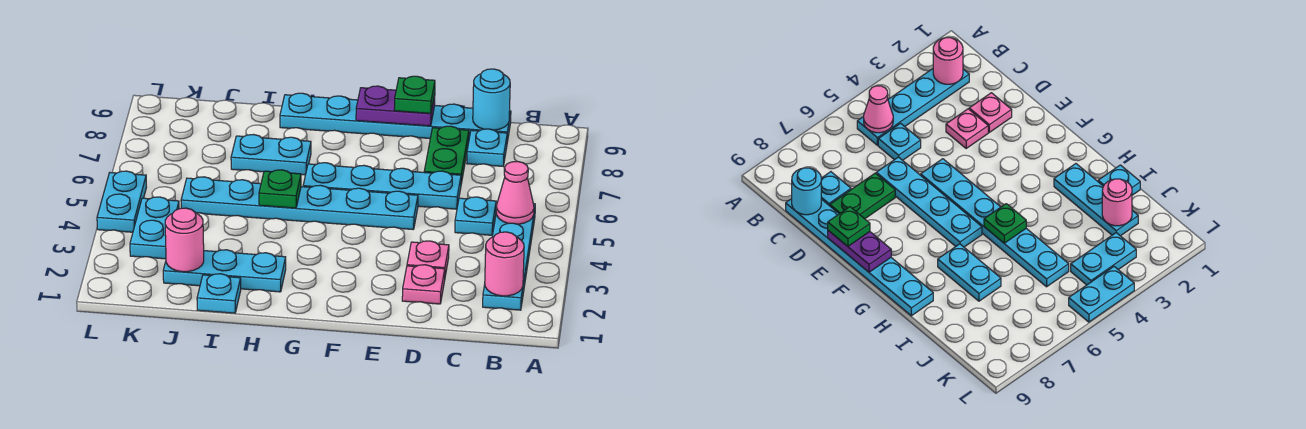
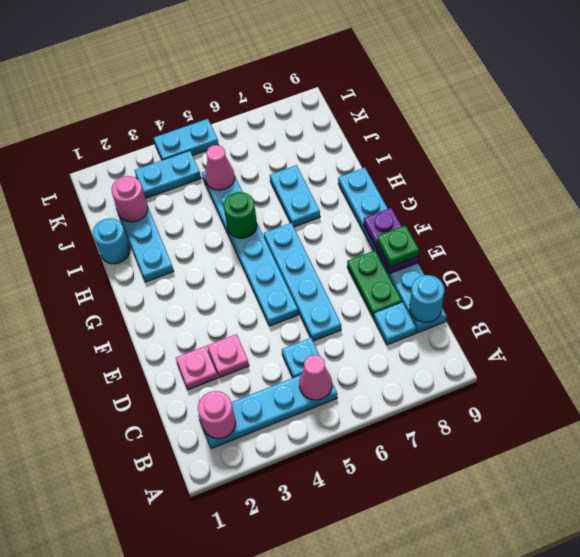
green 1x2 plate [424,126,469,184] -> green 1x2 plate turned to [347,251,402,318]
green 1x1 plate [259,170,301,208] -> green 1x1 round brick [224,192,257,238]
cyan 1x1 plate [197,274,241,313] -> cyan 1x1 round brick [93,218,130,264]
none -> pink 1x1 cone [205,145,235,190]

